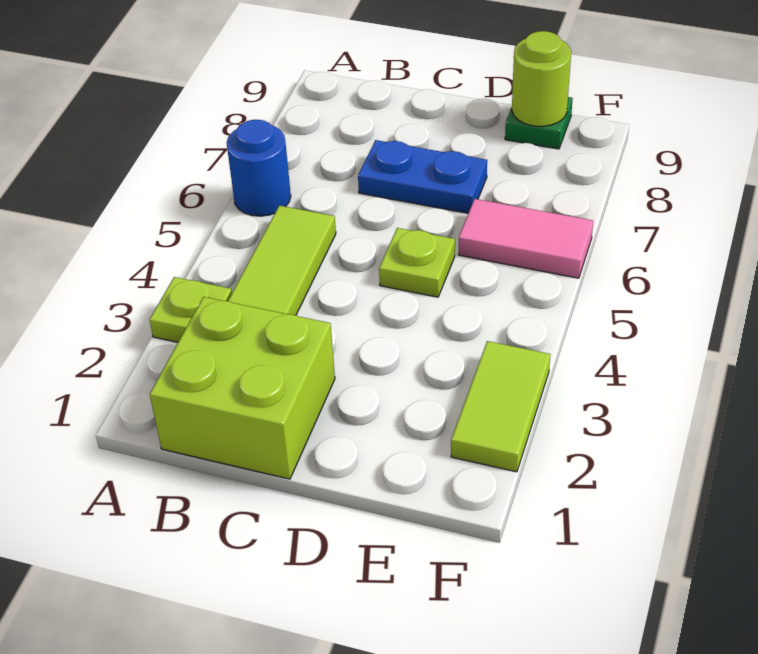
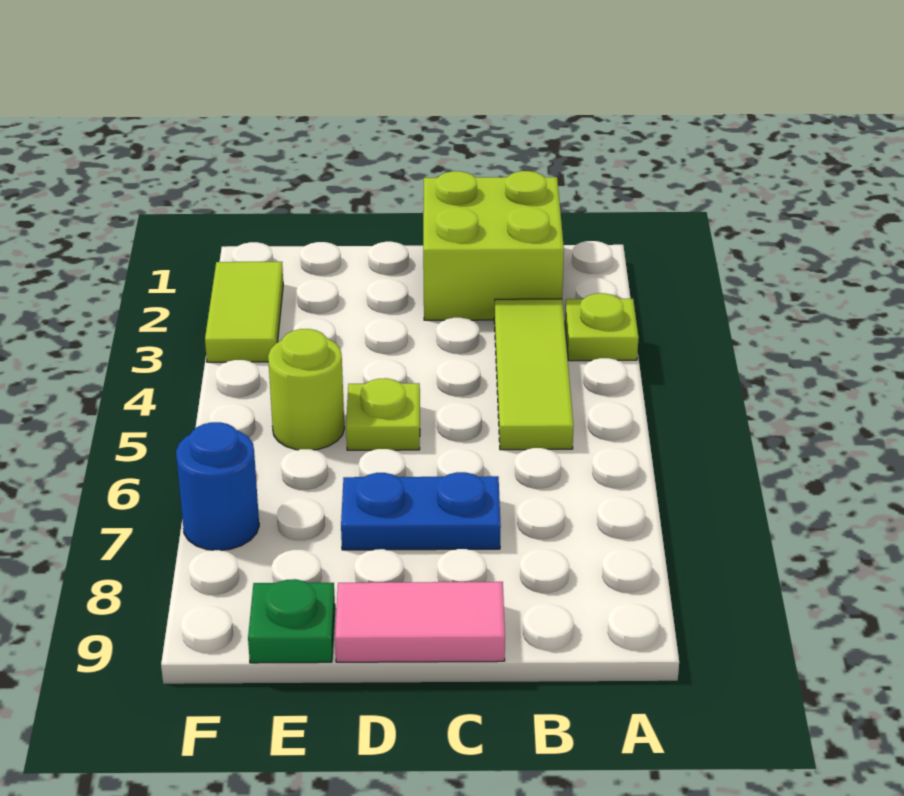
blue 1x1 round brick [227,120,291,216] -> blue 1x1 round brick moved to [176,422,259,550]
pink 1x2 tile [459,199,593,278] -> pink 1x2 tile moved to [335,582,505,662]
lime 1x1 round brick [512,31,571,127] -> lime 1x1 round brick moved to [268,329,344,450]

